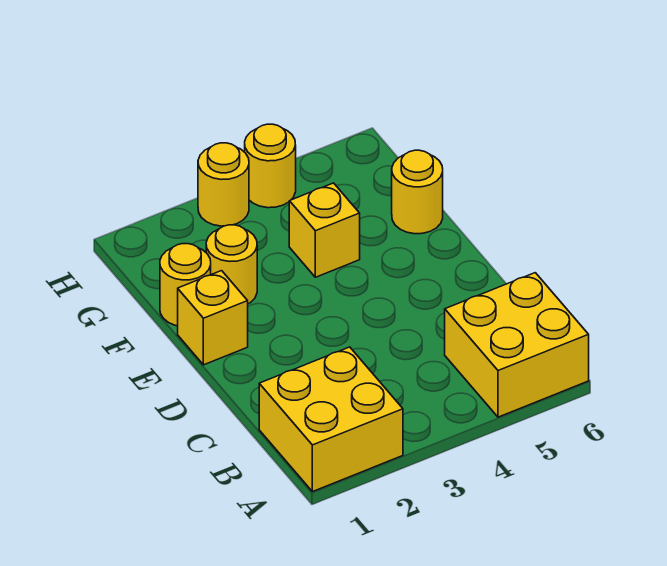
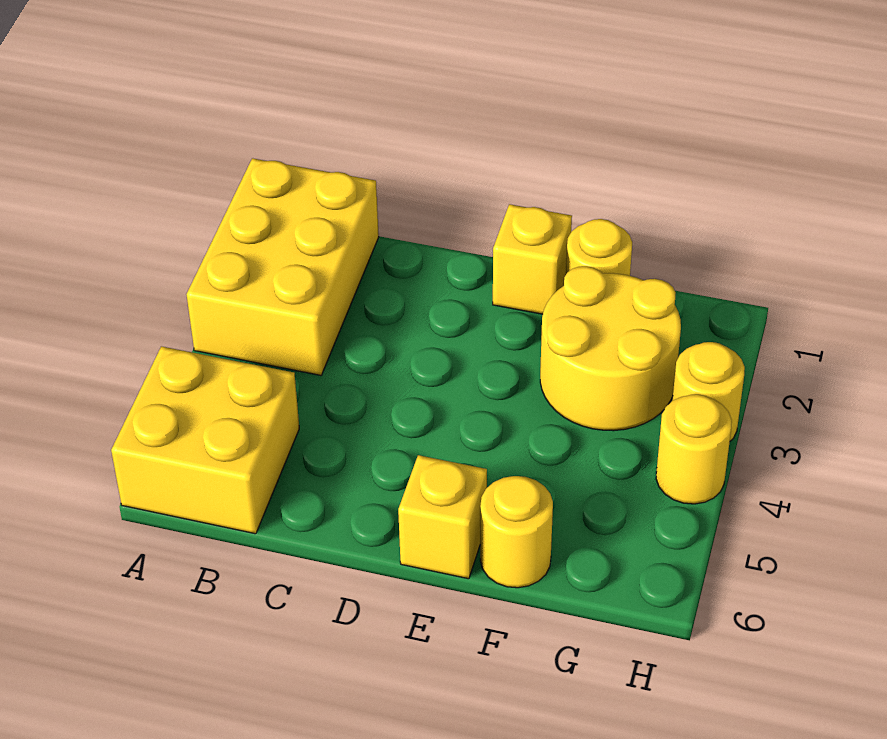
yellow 2x2 brick [259,347,403,492] -> yellow 2x3 brick [186,158,379,375]
yellow 1x1 round brick [206,225,257,304] -> yellow 2x2 round brick [540,266,681,431]
yellow 1x1 brick [289,183,360,277] -> yellow 1x1 brick moved to [398,455,487,579]

